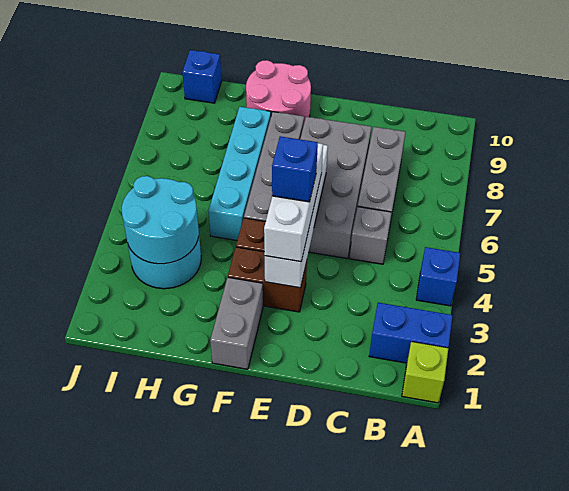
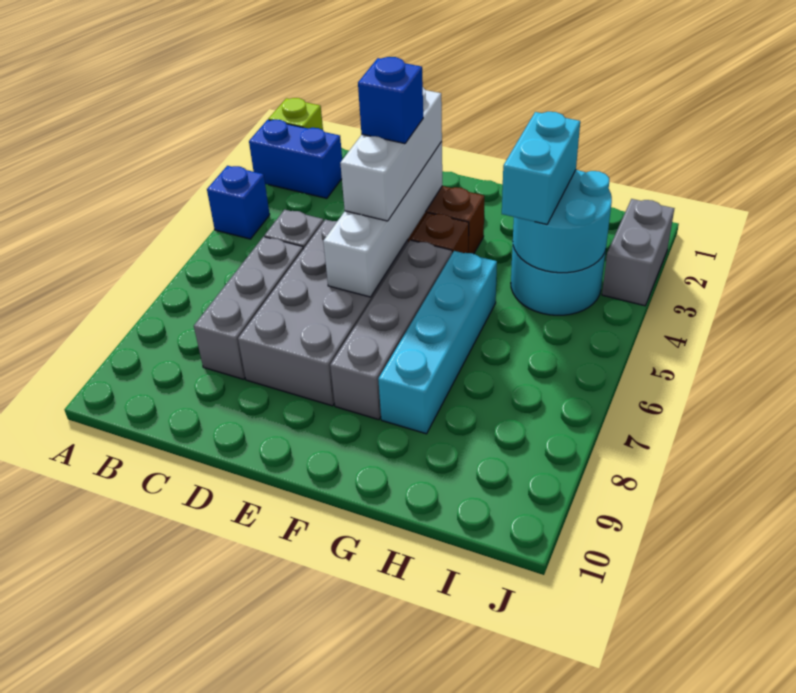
grey 1x2 brick [210,278,263,369] -> grey 1x2 brick moved to [602,199,674,306]
pink 2x2 round brick [246,60,311,122] -> none
none -> cyan 1x2 brick [502,112,580,225]
blue 1x1 brick [182,50,222,103] -> none

